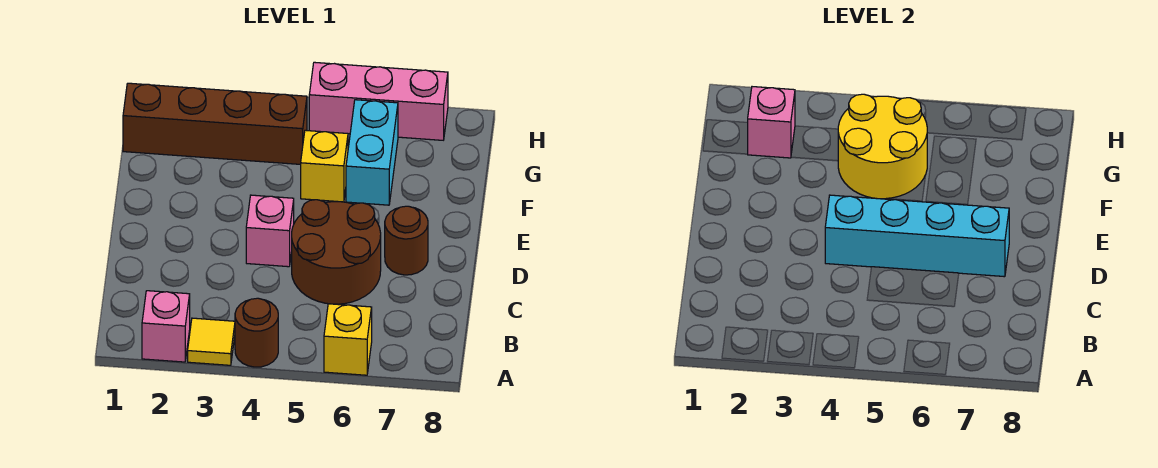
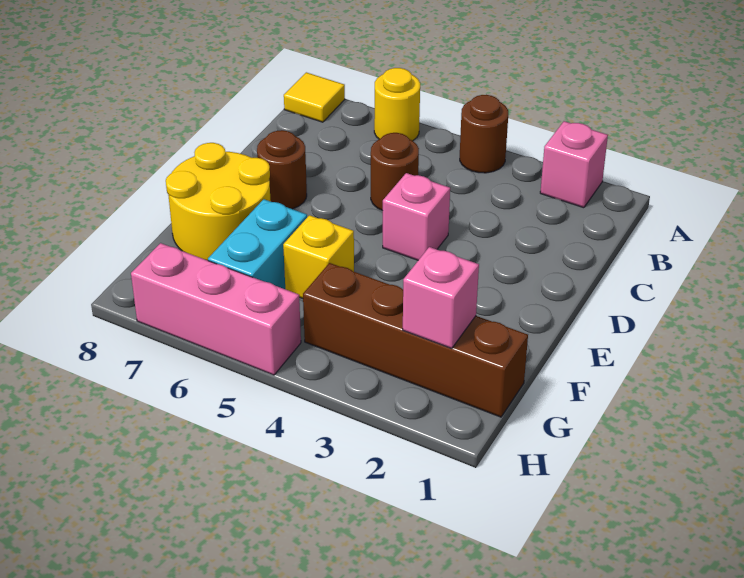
yellow 1x1 tile [188,318,235,365] -> yellow 1x1 tile moved to [284,72,345,122]
yellow 1x1 brick [324,304,372,375] -> yellow 1x1 round brick [374,68,420,141]
brown 2x2 round brick [292,200,381,304] -> brown 1x1 round brick [371,133,419,211]
cyan 1x4 brick [825,195,1009,277] -> none
yellow 2x2 round brick [838,94,927,199] -> yellow 2x2 round brick moved to [166,143,271,260]

